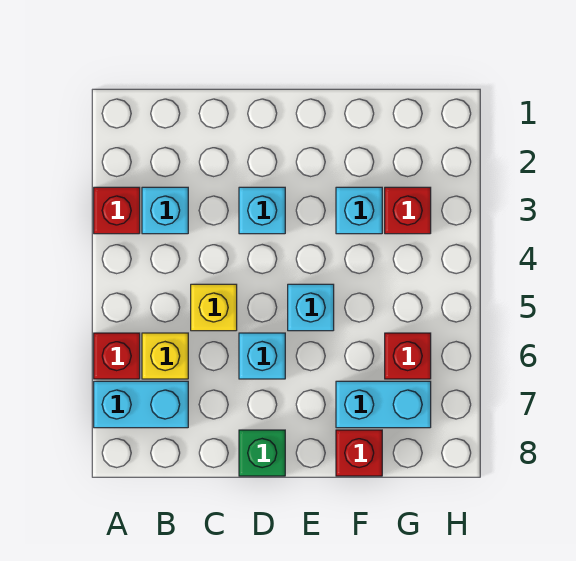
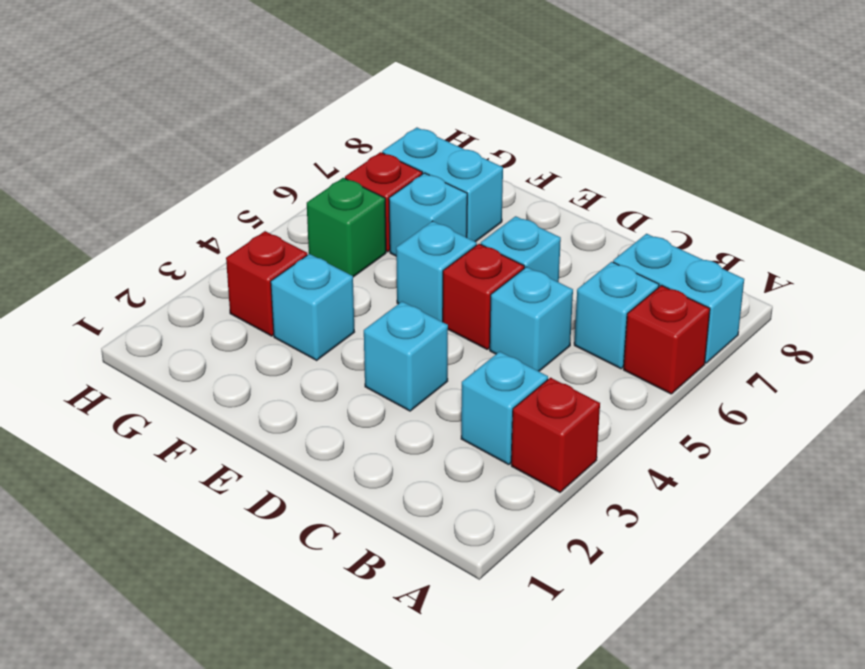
yellow 1x1 brick [142,333,188,379] -> cyan 1x1 brick [574,262,659,369]
yellow 1x1 brick [191,284,237,331] -> cyan 1x1 brick [490,267,573,371]
green 1x1 brick [239,430,285,476] -> green 1x1 brick moved to [307,178,386,277]
none -> cyan 1x1 brick [389,173,467,256]
red 1x1 brick [336,430,382,476] -> red 1x1 brick moved to [443,244,524,349]

